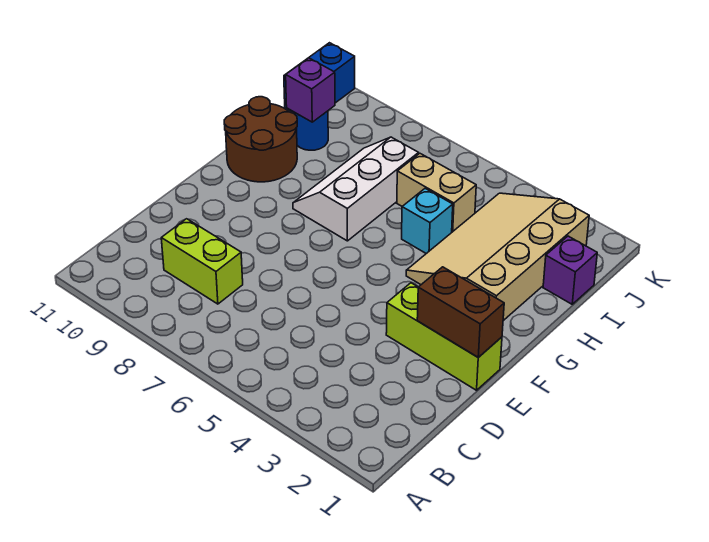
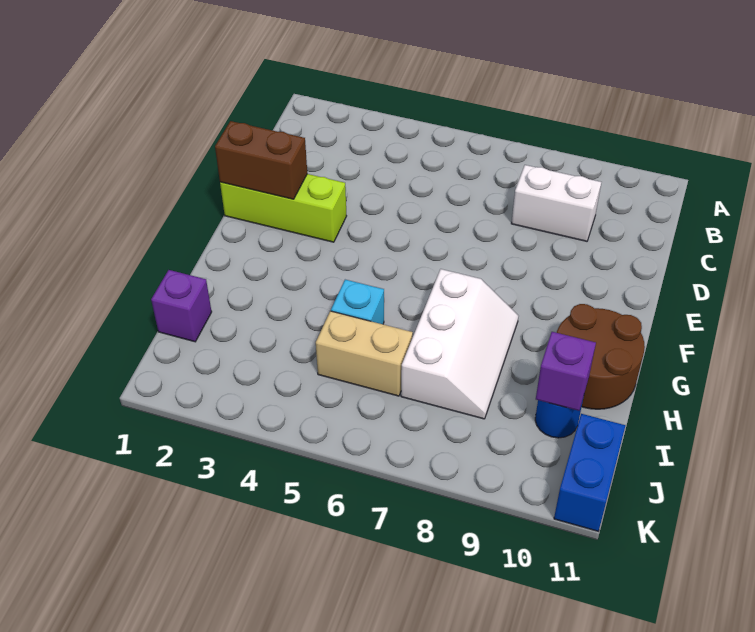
lime 1x2 brick [161,219,243,304] -> white 1x2 brick [511,165,601,241]
tan 3x4 slope [406,193,589,321] -> none

